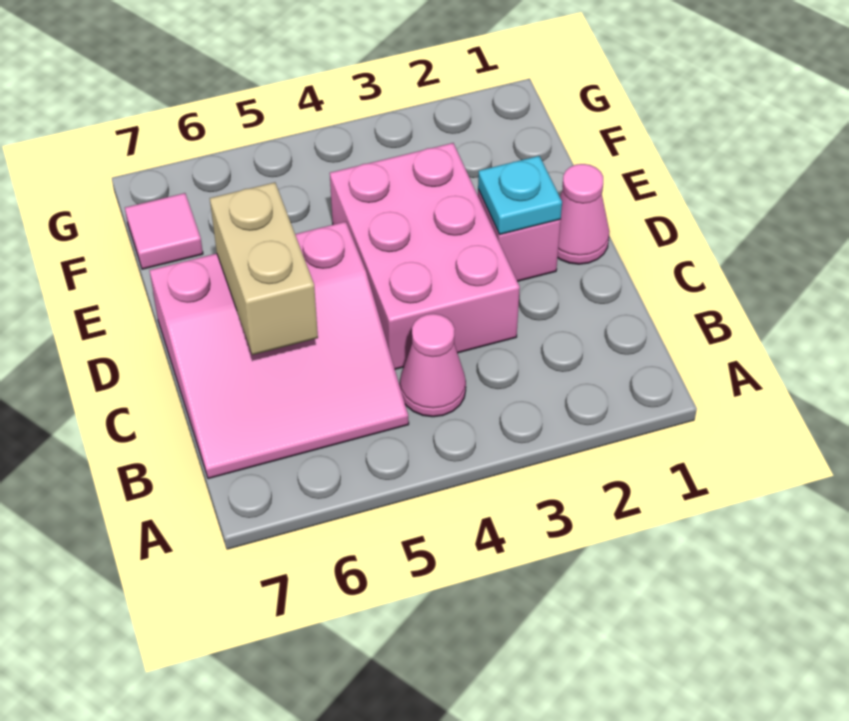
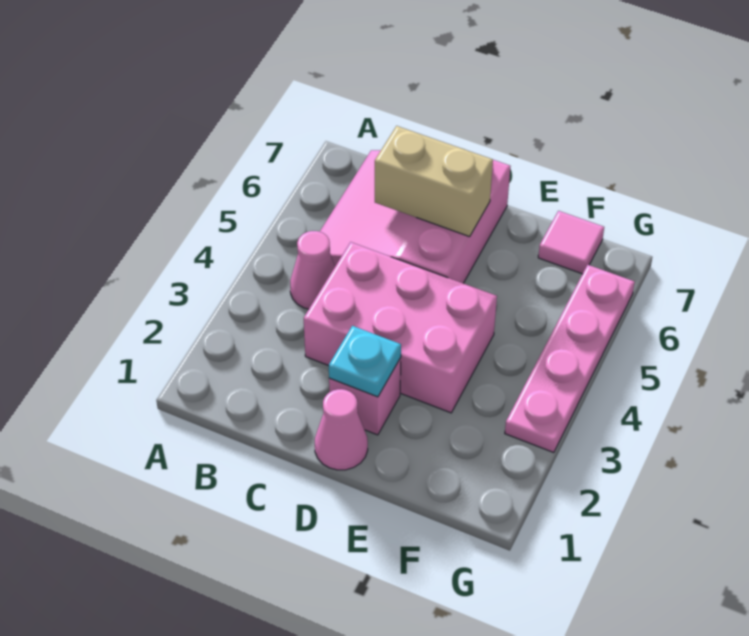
none -> pink 1x4 plate [505,265,635,453]

